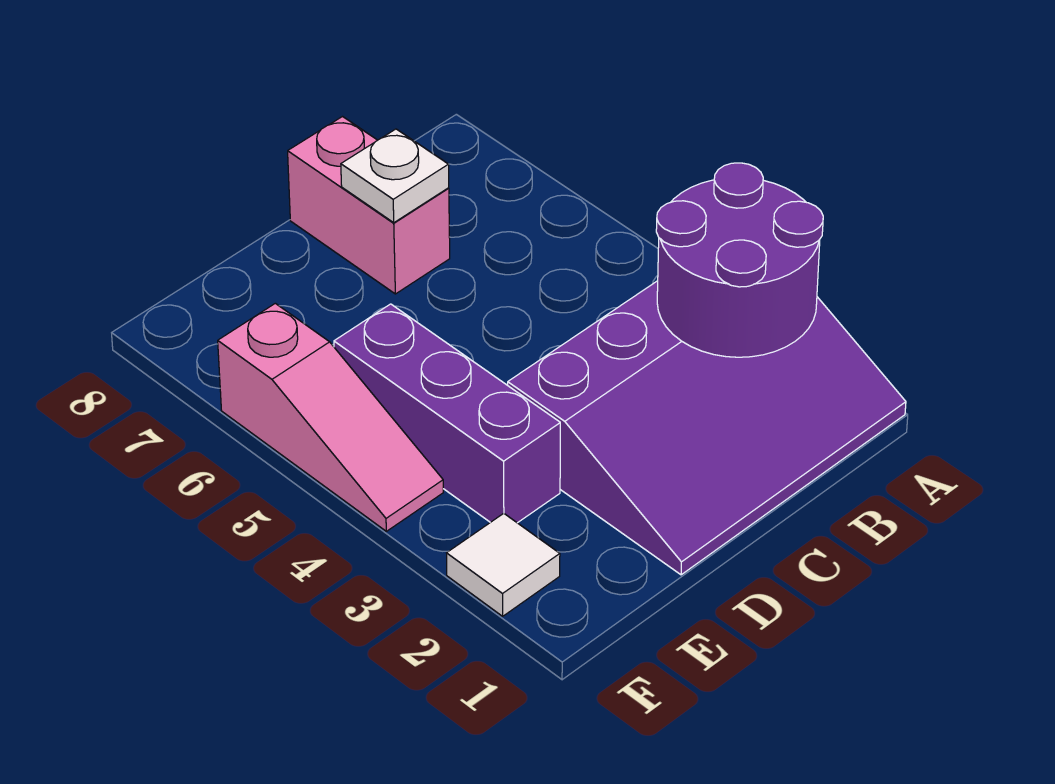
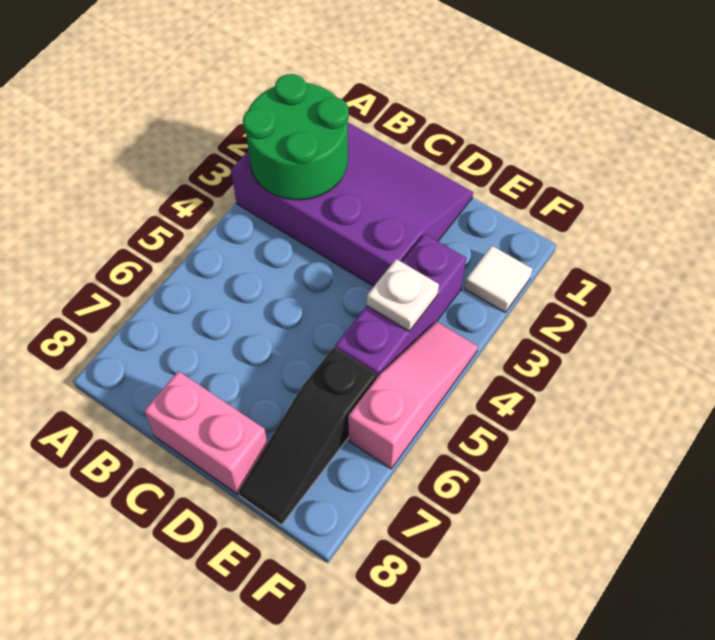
purple 2x2 round brick [656,163,823,357] -> green 2x2 round brick [243,74,349,200]
pink 1x2 brick [288,117,450,294] -> pink 1x2 brick turned to [144,371,268,494]
white 1x1 plate [341,129,449,223] -> white 1x1 plate moved to [367,259,439,331]
none -> black 1x3 slope [239,347,377,525]

